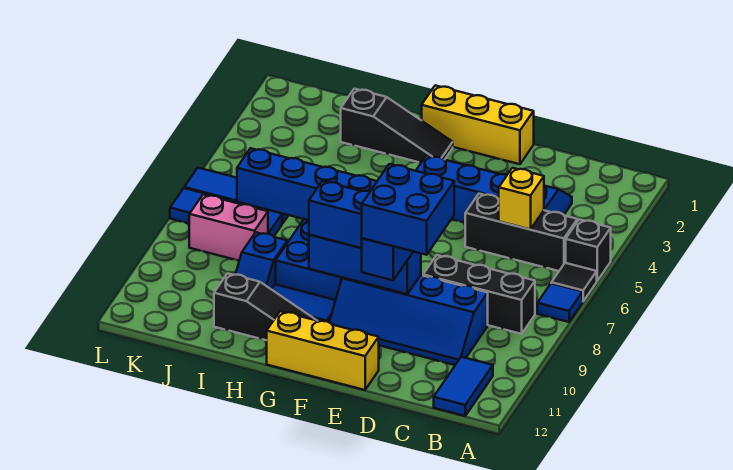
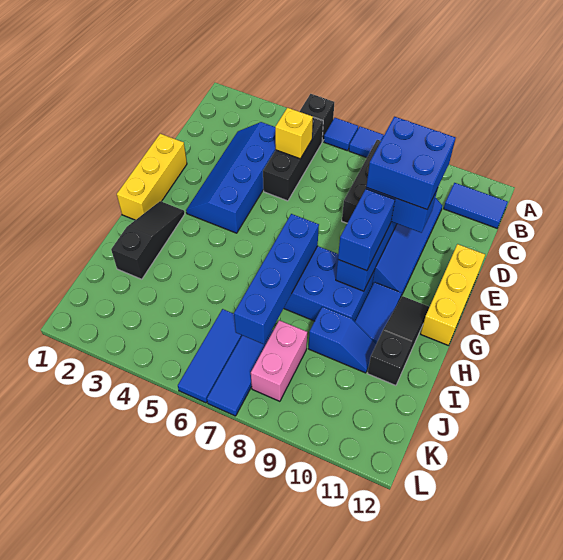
black 1x1 tile [551,263,597,301] -> blue 1x1 tile [324,118,358,151]

